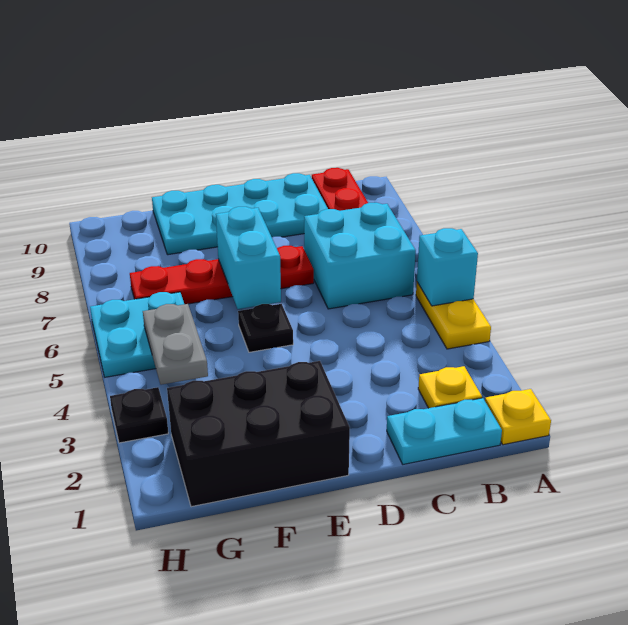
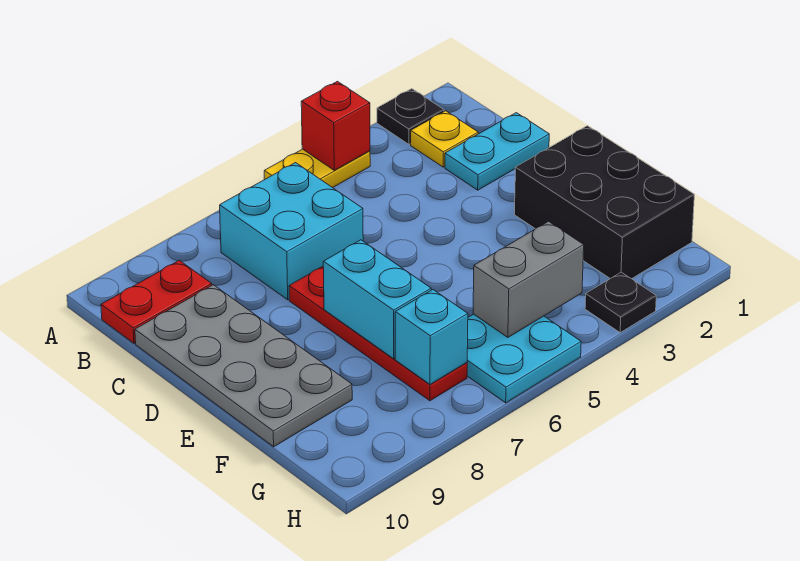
yellow 1x1 plate [485,389,551,445] -> none
none -> red 1x1 brick [301,81,370,170]
cyan 1x1 brick [417,228,478,306] -> cyan 1x1 brick moved to [395,290,468,384]
cyan 1x2 plate [387,398,502,464] -> cyan 1x2 plate turned to [445,113,549,190]
cyan 2x4 plate [152,173,328,255] -> grey 2x4 plate [135,285,352,447]
black 1x1 plate [238,304,293,352] -> black 1x1 plate moved to [377,89,444,144]
cyan 1x2 brick [216,207,281,309] -> cyan 1x2 brick turned to [323,240,431,359]
grey 1x2 plate [143,304,208,385] -> grey 1x2 brick [473,221,584,337]

